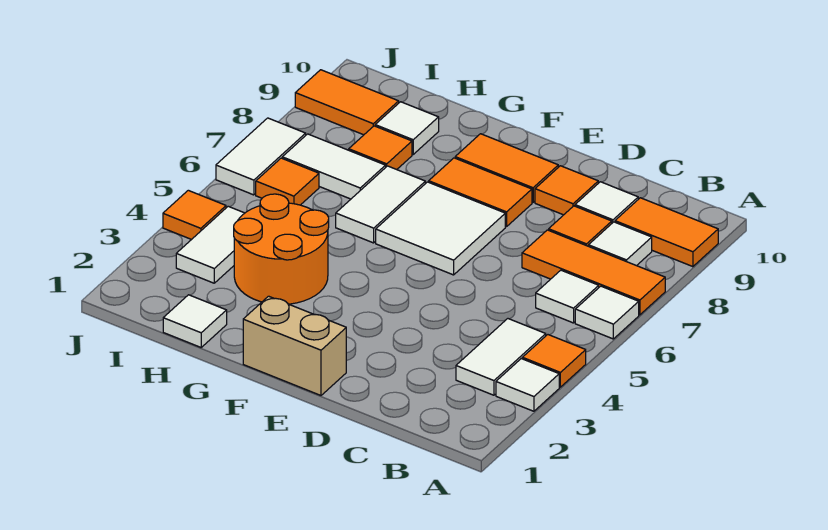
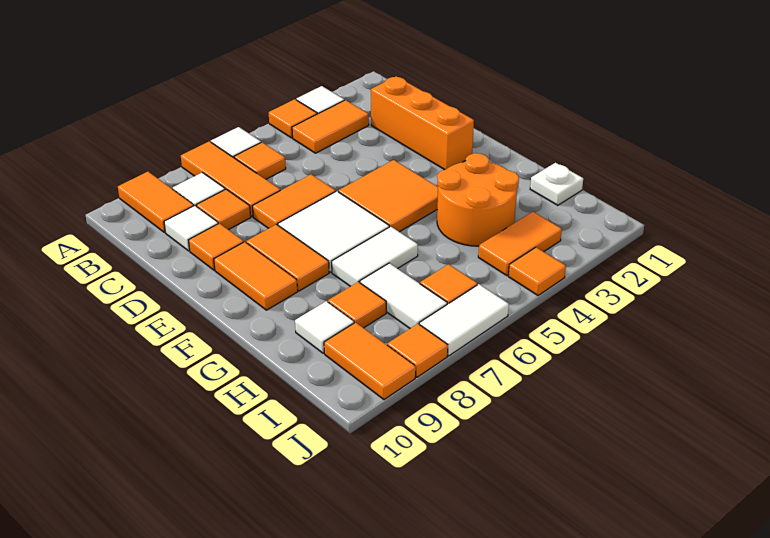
white 1x2 tile [456,319,546,395] -> orange 1x2 tile [292,100,369,153]
white 1x1 tile [536,270,599,323] -> orange 1x1 tile [234,142,286,179]
none -> orange 1x3 brick [371,76,474,170]
none -> orange 1x2 tile [252,174,336,228]
tan 1x2 brick [243,296,346,395] -> none
none -> orange 2x2 tile [338,160,438,232]
white 1x1 tile [163,295,227,347] -> white 1x1 plate [530,163,583,205]
white 1x2 tile [176,206,244,283] -> orange 1x2 tile [478,212,562,276]
none -> orange 1x1 tile [387,324,448,377]

